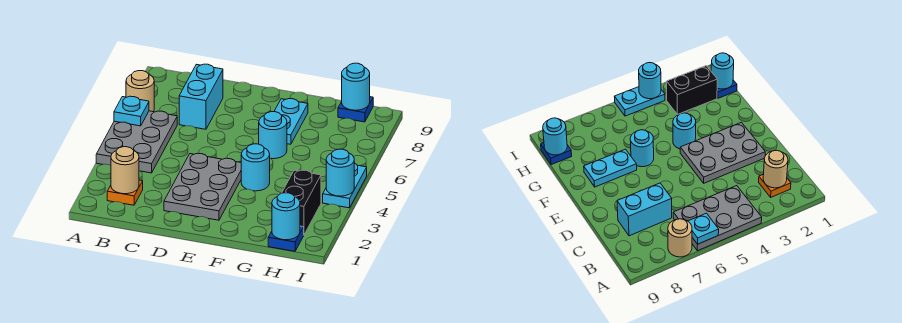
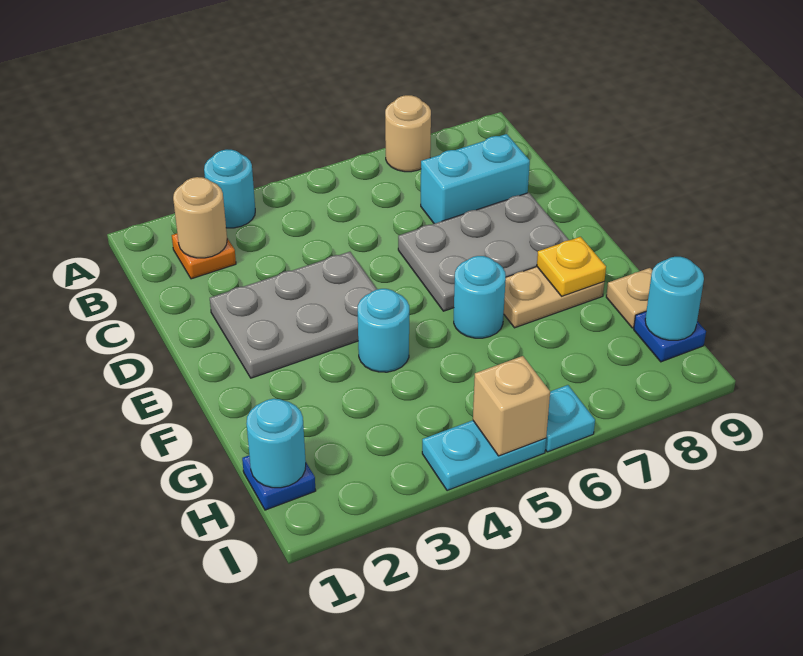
grey 2x3 plate [96,111,177,173] -> grey 2x3 plate moved to [398,193,569,311]
cyan 1x1 plate [114,96,149,126] -> cyan 1x1 plate moved to [545,385,595,452]
cyan 1x2 plate [274,99,308,144] -> tan 1x2 plate [504,267,604,328]
none -> yellow 1x1 plate [537,237,606,296]
none -> tan 1x1 plate [606,268,653,328]
black 1x2 brick [282,170,321,234] -> none
cyan 1x1 round brick [326,149,354,196] -> cyan 1x1 round brick moved to [204,150,255,228]
none -> tan 1x1 brick [473,356,550,456]

